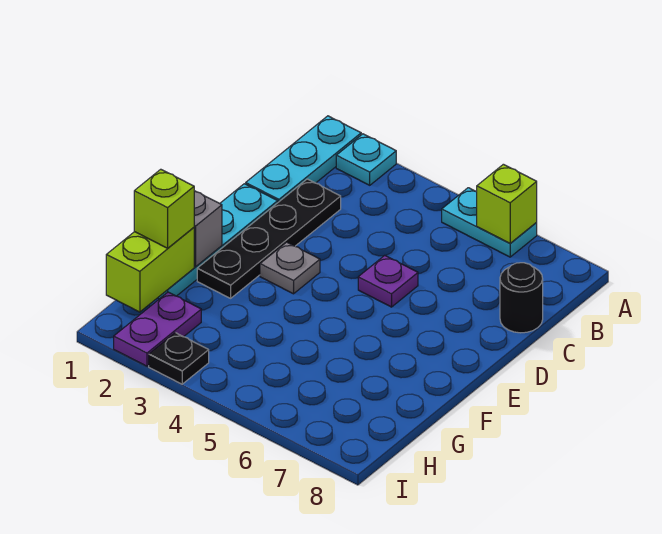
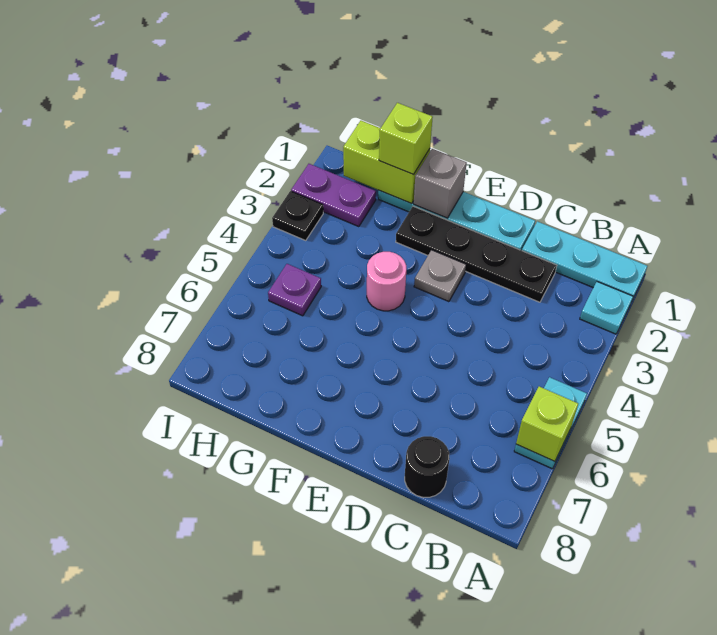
purple 1x1 plate [358,255,418,307] -> purple 1x1 plate moved to [268,264,321,316]
none -> pink 1x1 round brick [367,252,406,311]

